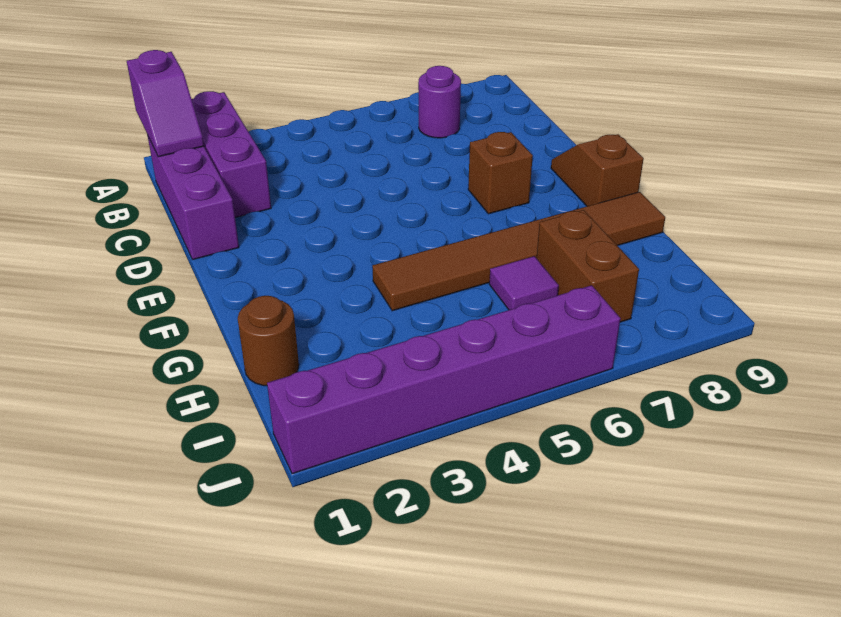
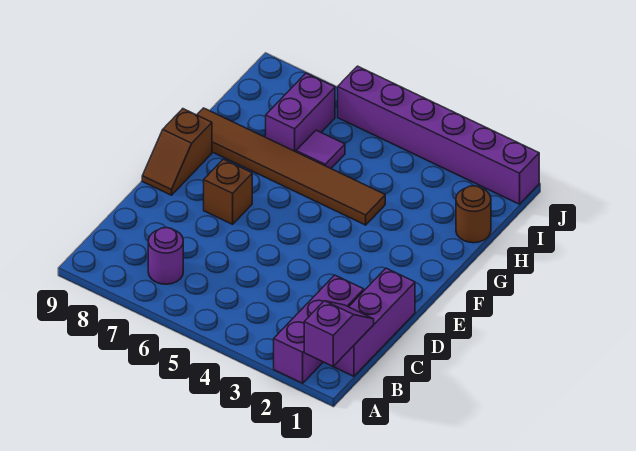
brown 1x2 brick [537,210,639,322] -> purple 1x2 brick [266,73,335,152]

